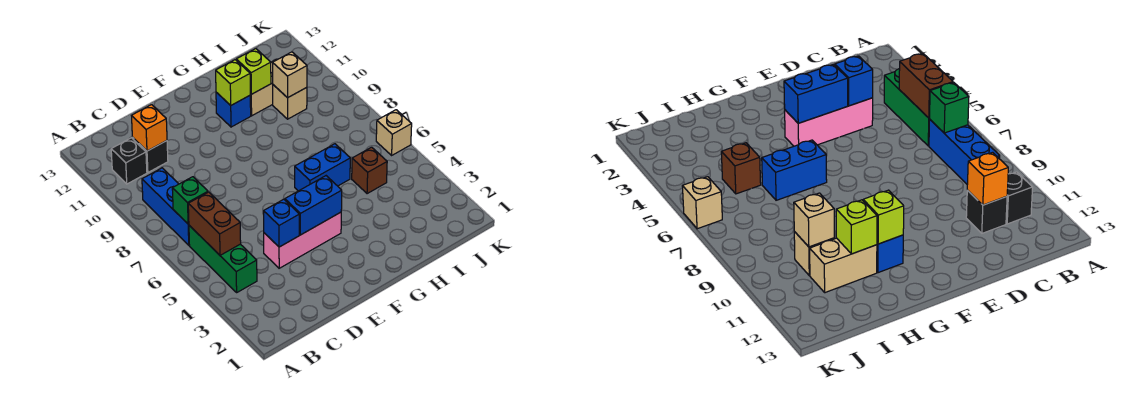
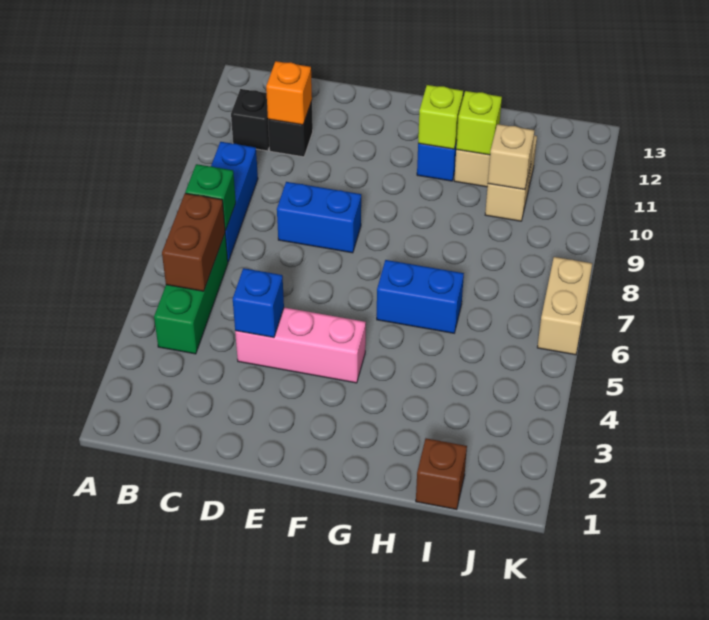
blue 1x2 brick [285,176,342,235] -> blue 1x2 brick moved to [277,182,361,253]
brown 1x1 brick [352,147,387,194] -> brown 1x1 brick moved to [416,438,467,510]
tan 1x1 brick [376,110,412,155] -> tan 1x2 brick [537,257,592,355]

